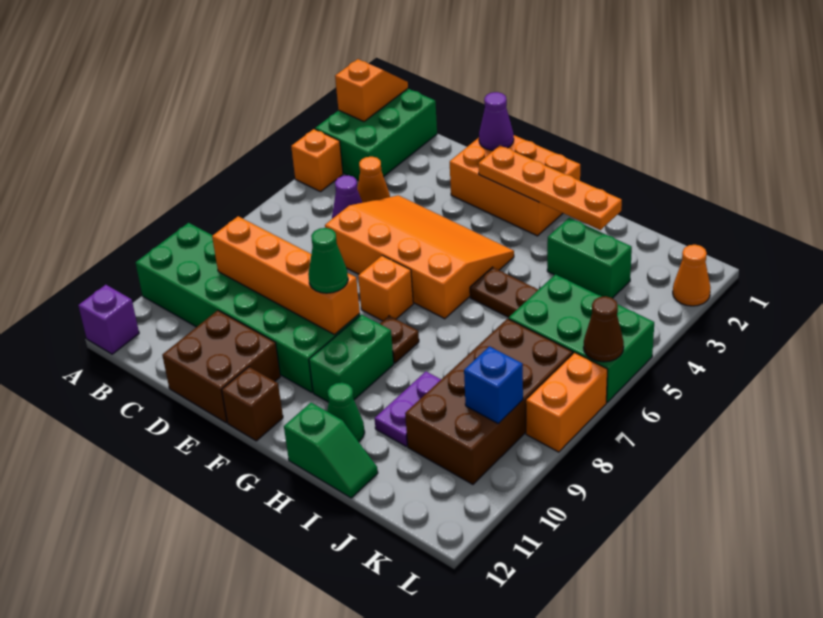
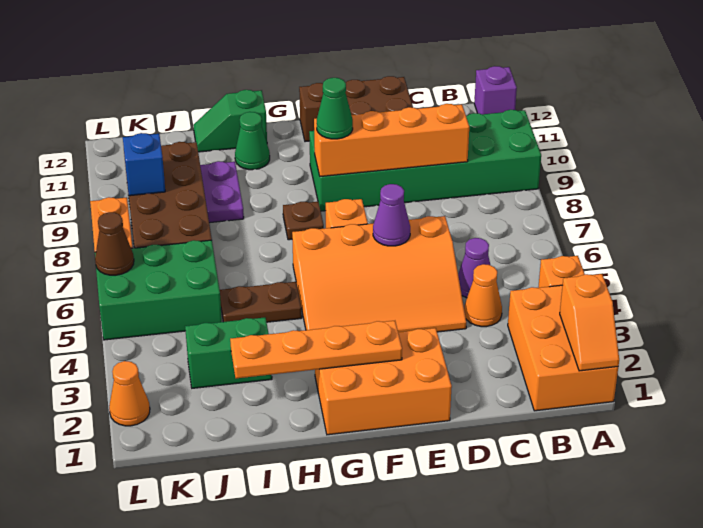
green 2x3 brick [315,89,437,181] -> orange 2x3 brick [508,285,618,411]
purple 1x1 cone [479,92,514,150] -> purple 1x1 cone moved to [373,184,410,246]
green 1x2 brick [309,314,394,402] -> none

